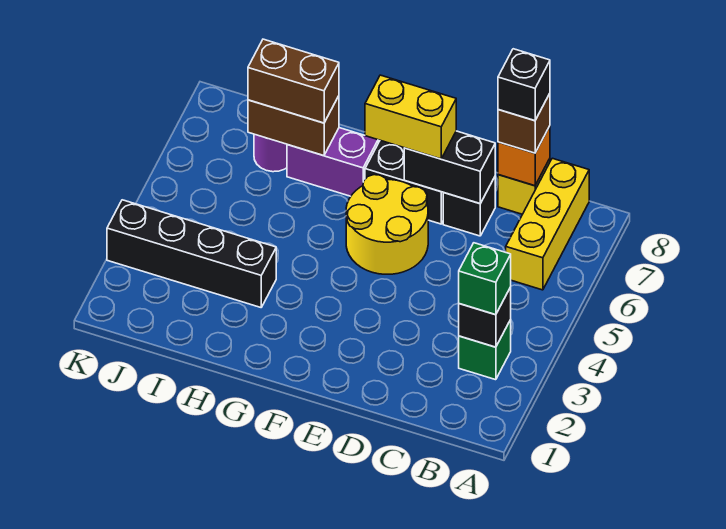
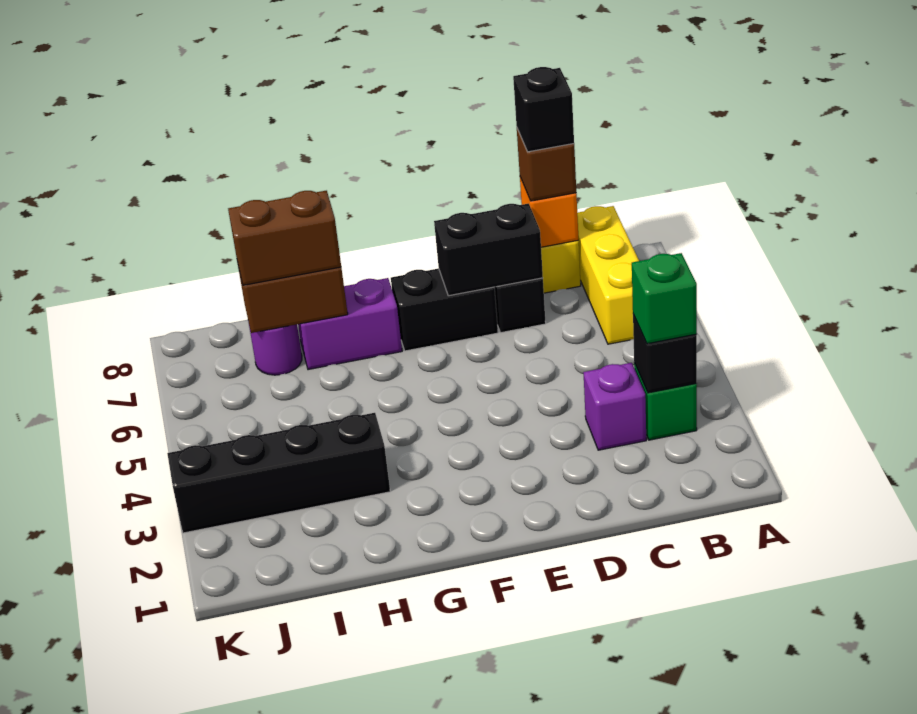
none -> purple 1x1 brick [583,363,646,450]
yellow 2x2 round brick [346,175,428,274] -> none
yellow 1x2 brick [365,75,456,159] -> none

